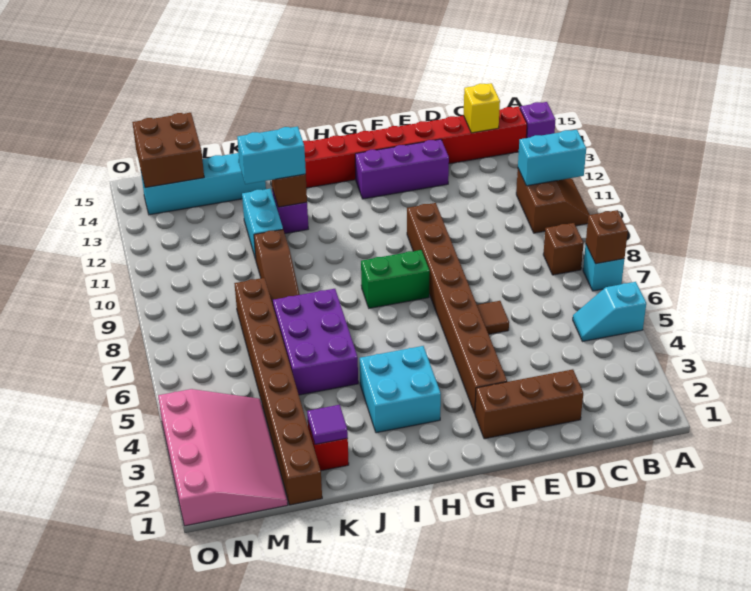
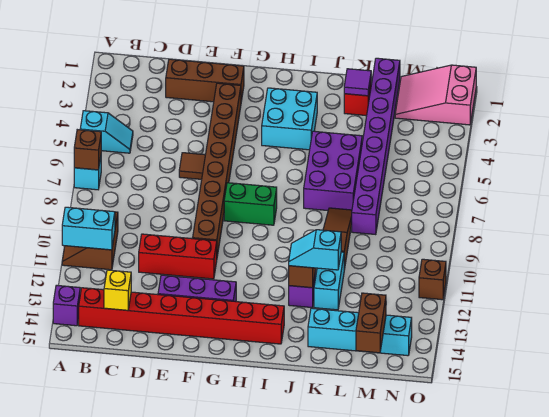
brown 1x1 brick [543,223,584,275] -> brown 1x1 brick moved to [419,259,446,300]
none -> red 1x3 brick [139,234,217,279]
cyan 1x2 brick [237,126,306,184] -> cyan 1x2 slope [289,230,341,270]
brown 1x8 brick [234,278,322,505] -> purple 1x8 brick [352,58,400,235]
pink 3x4 slope [158,389,288,526] -> pink 2x3 slope [395,65,476,125]
brown 2x2 brick [132,113,204,188] -> brown 1x2 brick [356,293,386,353]

